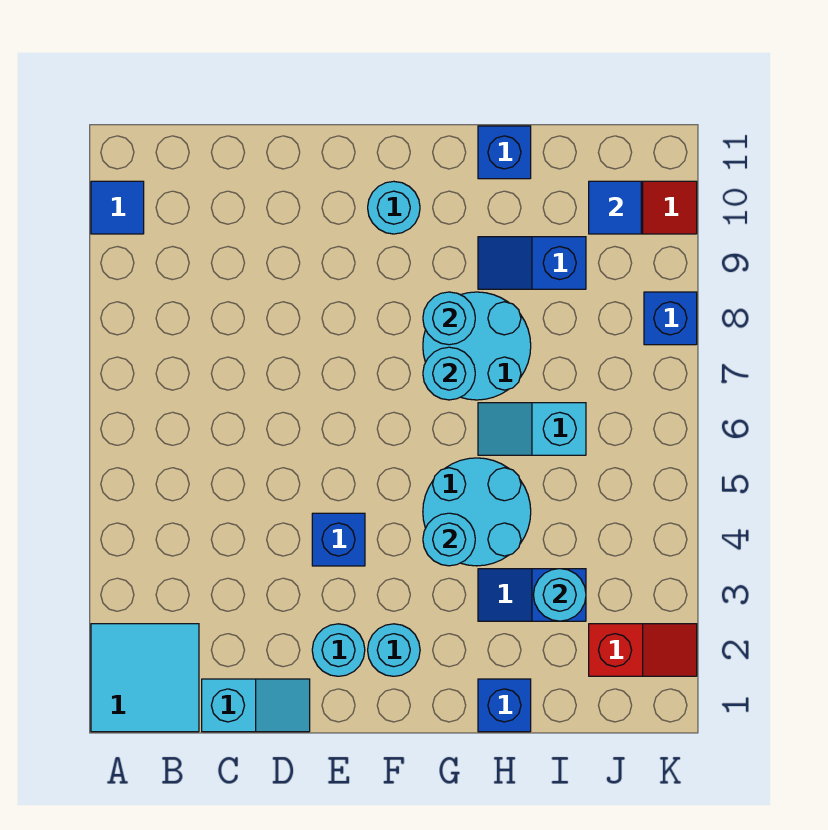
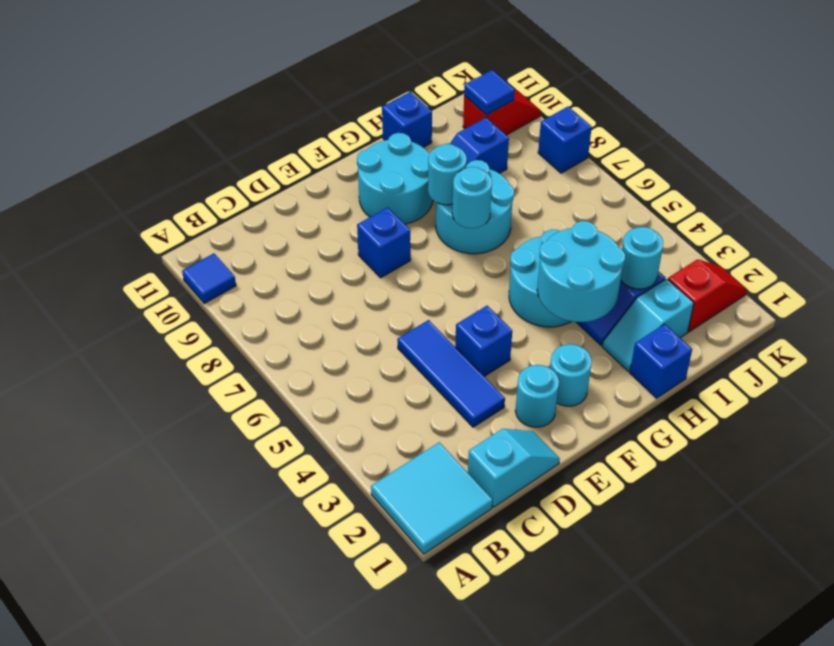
none -> blue 1x3 tile [397,320,505,427]
none -> blue 1x1 brick [357,207,411,278]
cyan 1x1 round brick [368,181,420,234] -> cyan 2x2 round brick [357,133,433,224]
cyan 1x1 round brick [423,513,475,566] -> cyan 2x2 round brick [537,221,625,322]
cyan 1x2 slope [478,403,586,455] -> cyan 1x2 slope moved to [602,279,694,371]

